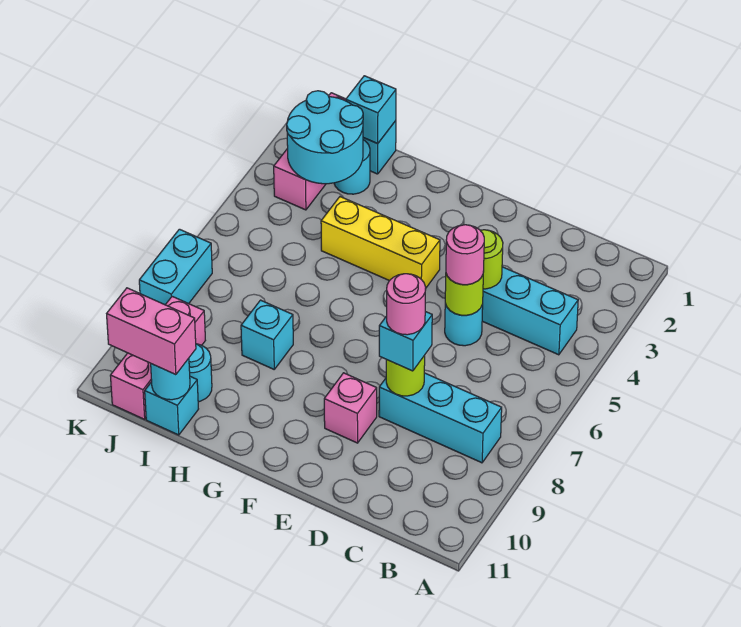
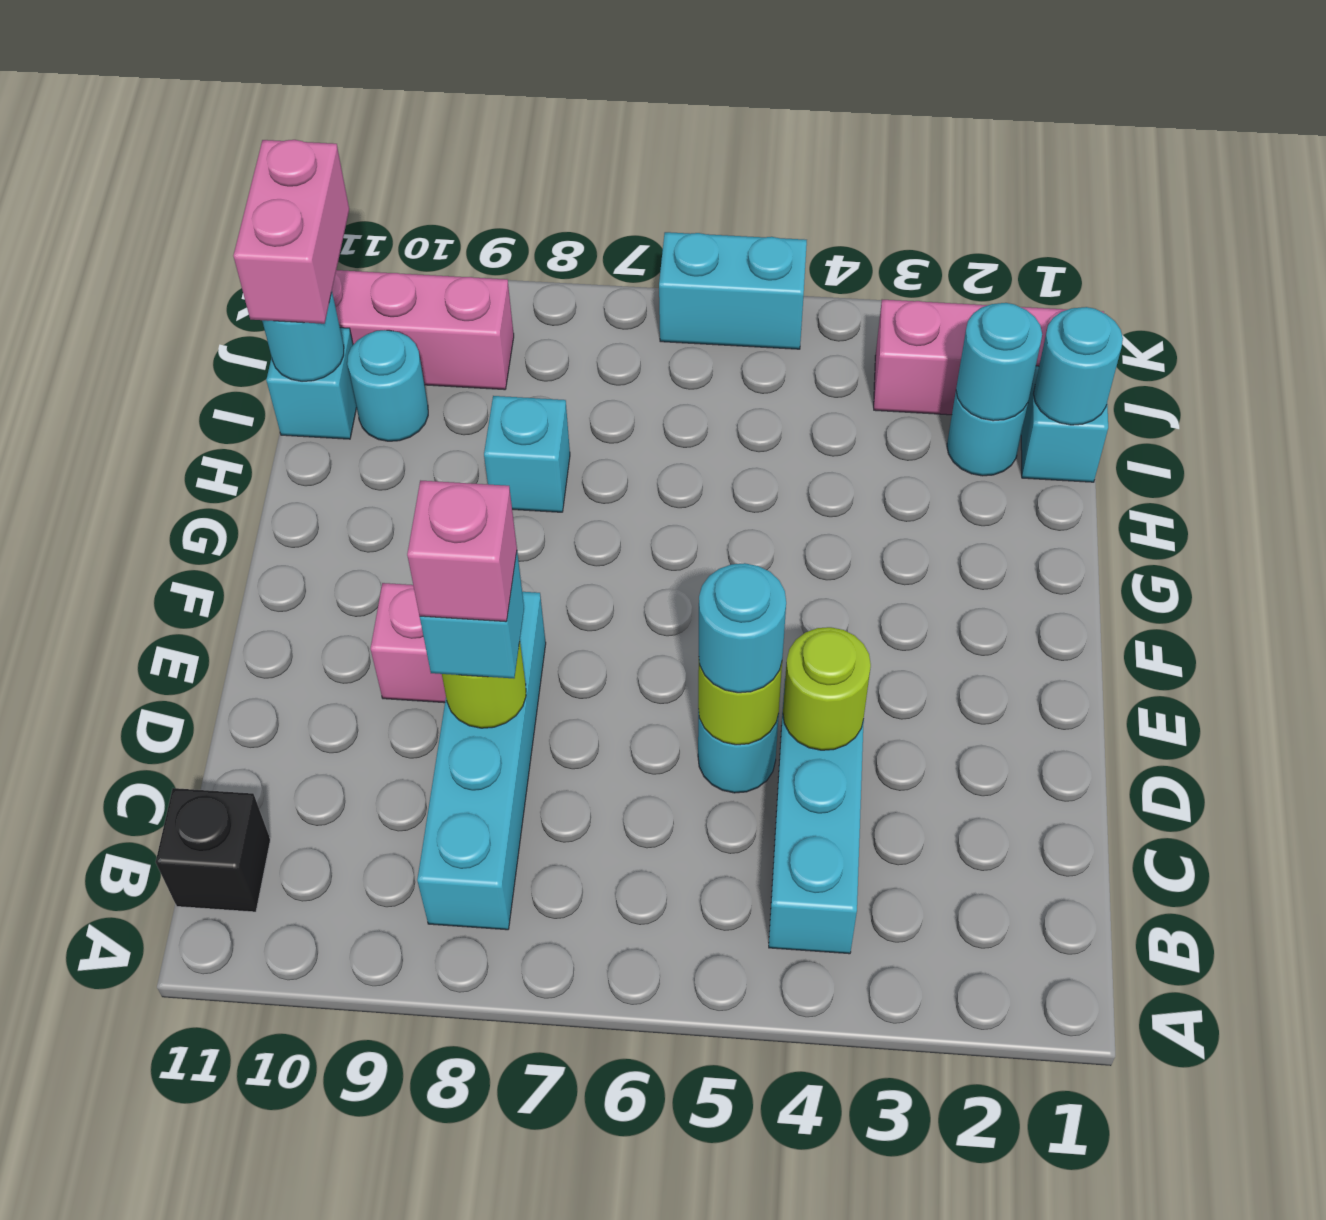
cyan 1x3 brick [379,373,502,463] -> cyan 1x4 brick [417,592,546,930]
none -> black 1x1 brick [156,788,270,912]
pink 1x1 round brick [446,225,484,285] -> cyan 1x1 round brick [699,563,786,693]
pink 1x1 round brick [387,274,426,335] -> pink 1x1 brick [407,481,517,622]
yellow 1x3 brick [321,197,440,288] -> none
cyan 1x1 brick [346,76,396,144] -> cyan 1x1 round brick [1033,307,1123,425]
cyan 2x2 round brick [287,91,363,184] -> cyan 1x1 round brick [956,303,1042,421]
cyan 1x2 brick [139,229,212,305] -> cyan 1x2 brick moved to [659,232,807,349]

